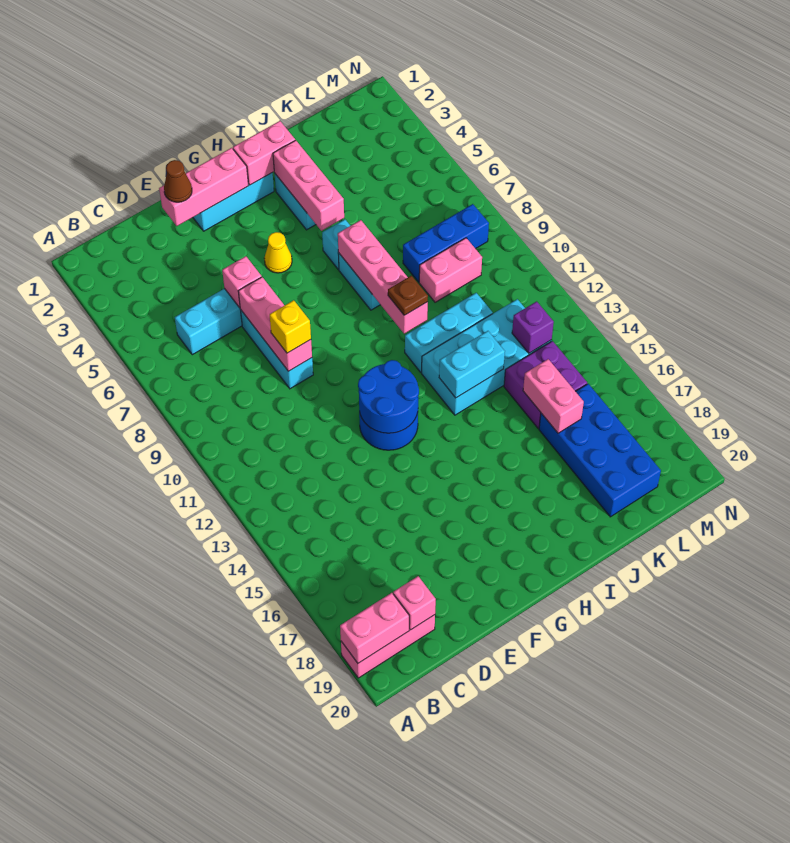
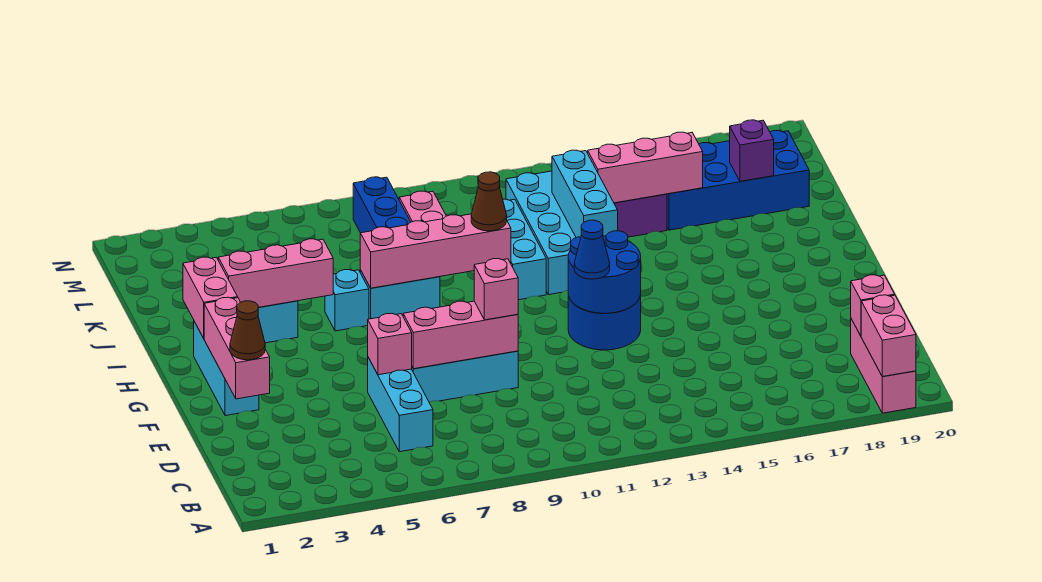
yellow 1x1 brick [270,300,311,353] -> pink 1x1 brick [474,259,518,320]
none -> blue 1x1 cone [574,220,610,279]
yellow 1x1 cone [264,232,292,273] -> none
brown 1x1 plate [388,276,428,315] -> brown 1x1 cone [471,172,507,231]
cyan 1x2 brick [439,331,505,398] -> cyan 1x3 brick [552,150,618,238]
pink 1x2 brick [523,359,584,433] -> pink 1x3 brick [588,132,703,203]
purple 1x1 brick [512,301,554,353] -> purple 1x1 brick moved to [730,120,774,181]

